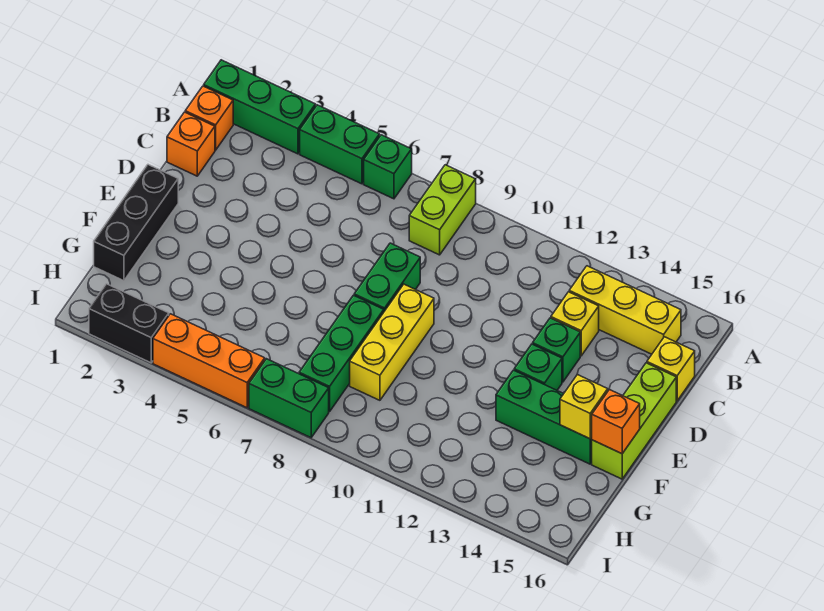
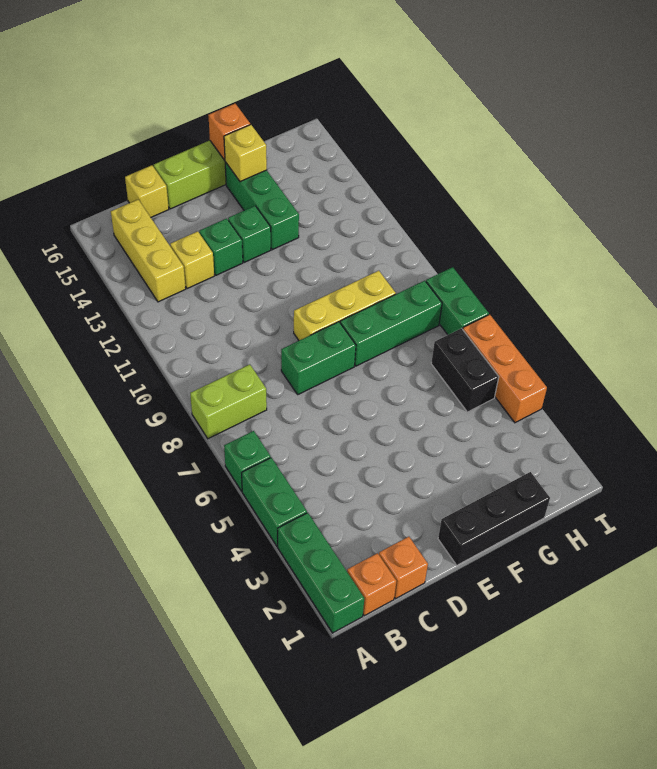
black 1x2 brick [89,284,169,363] -> black 1x2 brick moved to [431,328,499,412]

